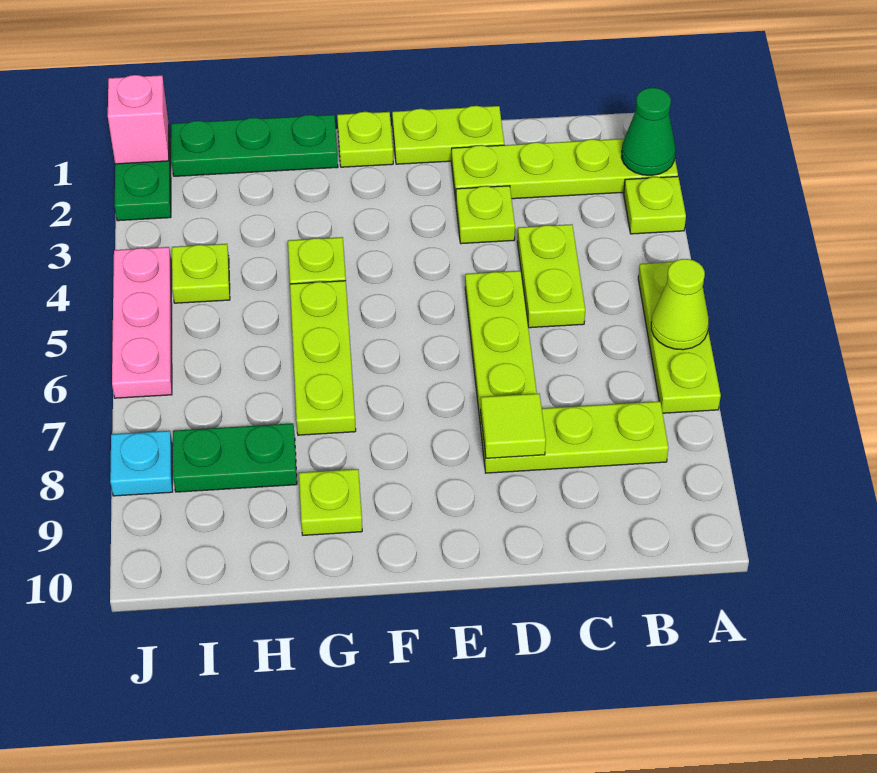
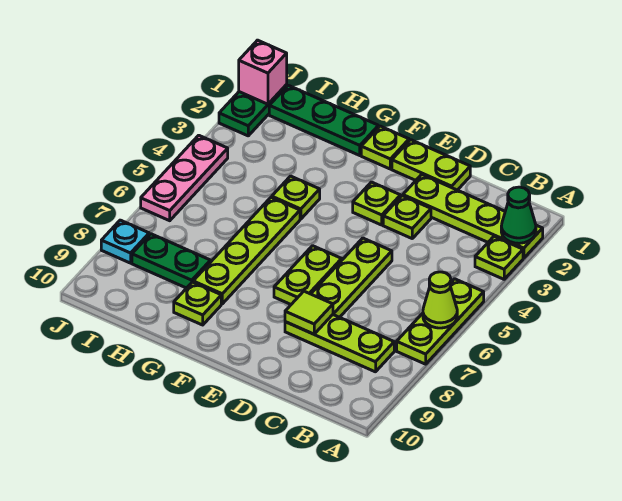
lime 1x2 plate [517,224,585,328] -> lime 1x2 plate moved to [274,246,342,304]
lime 1x3 plate [290,281,356,435] -> lime 1x4 plate [193,197,300,304]
lime 1x1 plate [172,244,230,303] -> lime 1x1 plate moved to [353,182,400,225]

